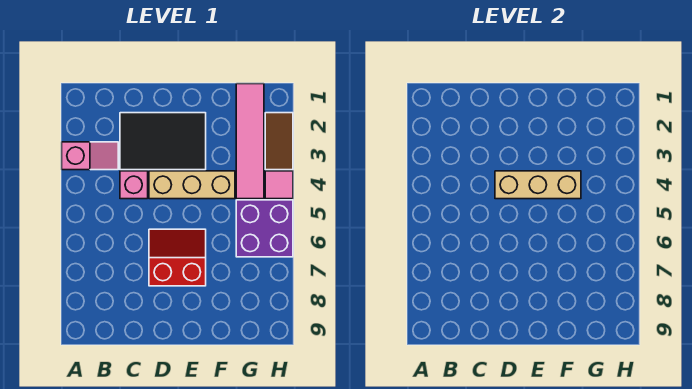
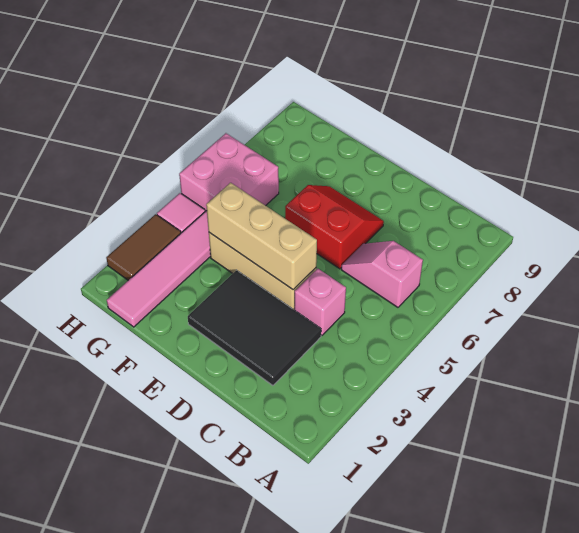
pink 1x2 slope [62,142,118,170] -> pink 1x2 slope moved to [341,241,423,307]
red 2x2 slope [149,229,206,286] -> red 2x2 slope turned to [285,185,384,269]
purple 2x2 brick [236,200,293,257] -> pink 2x2 brick [179,133,279,211]

